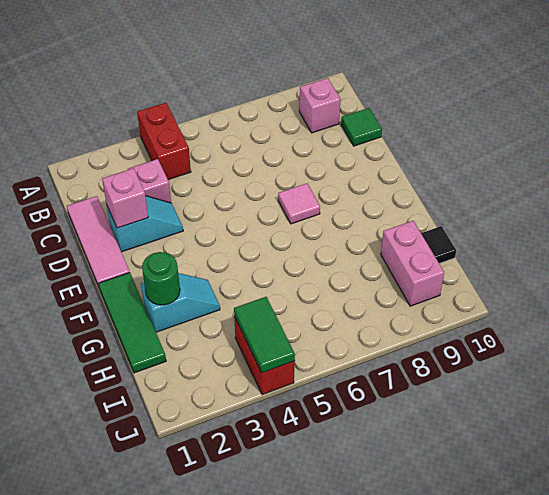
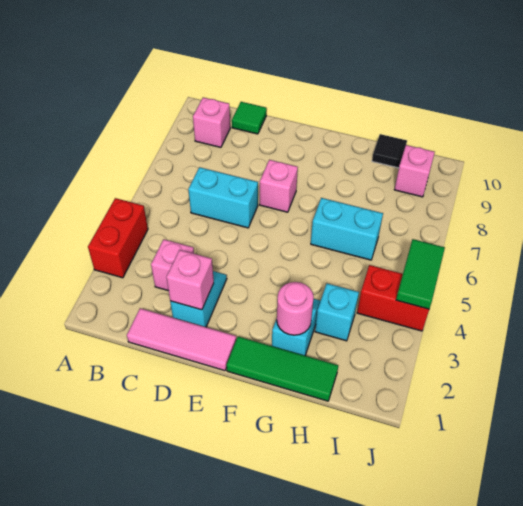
red 1x2 brick [137,103,191,180] -> red 1x2 brick turned to [88,198,148,278]
none -> cyan 1x2 brick [188,167,258,228]
pink 1x1 tile [278,183,320,224] -> pink 1x1 brick [260,160,298,212]
green 1x1 round brick [142,252,180,305] -> pink 1x1 round brick [277,282,314,335]
none -> cyan 1x2 brick [311,198,383,260]
none -> cyan 1x1 brick [315,283,359,341]
pink 1x2 brick [381,221,444,306] -> pink 1x1 brick [394,145,435,197]
green 1x2 tile [234,297,295,373] -> green 1x2 tile turned to [396,239,445,309]

